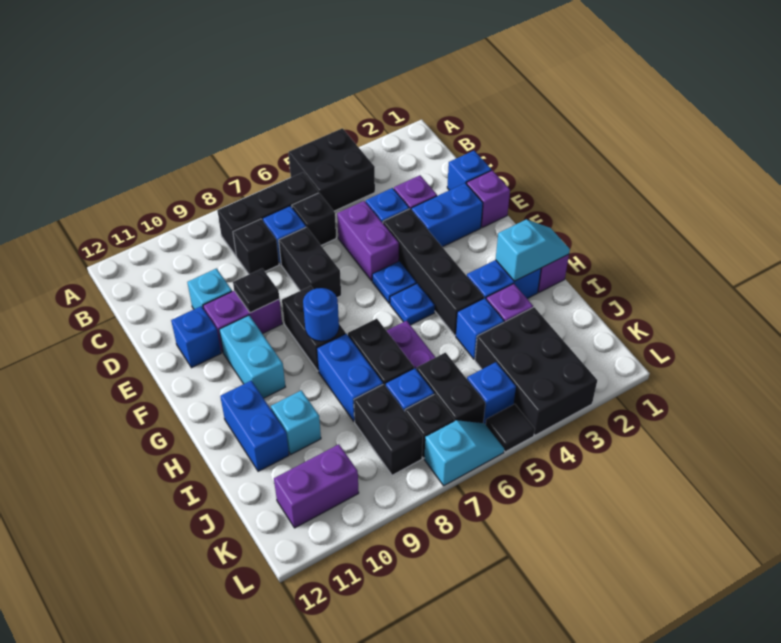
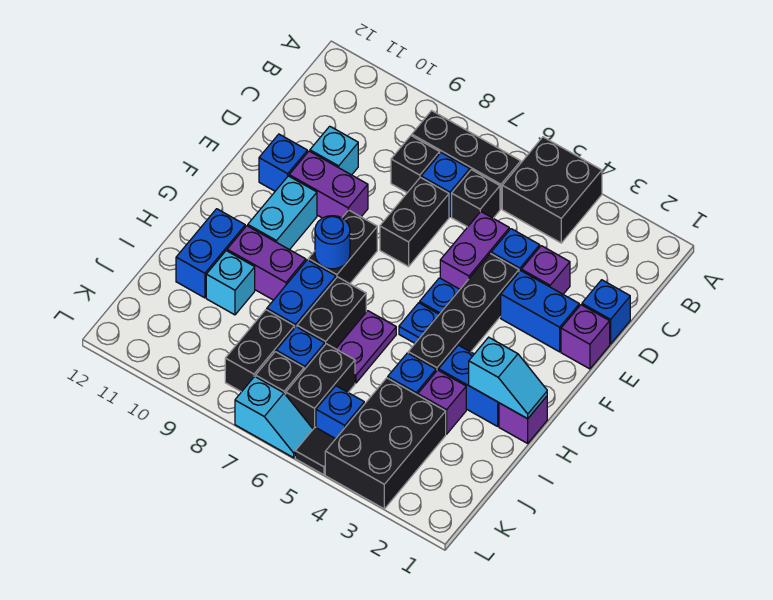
black 1x1 plate [233,268,279,313] -> none
purple 1x2 brick [274,444,359,528] -> purple 1x2 brick moved to [227,226,306,300]

